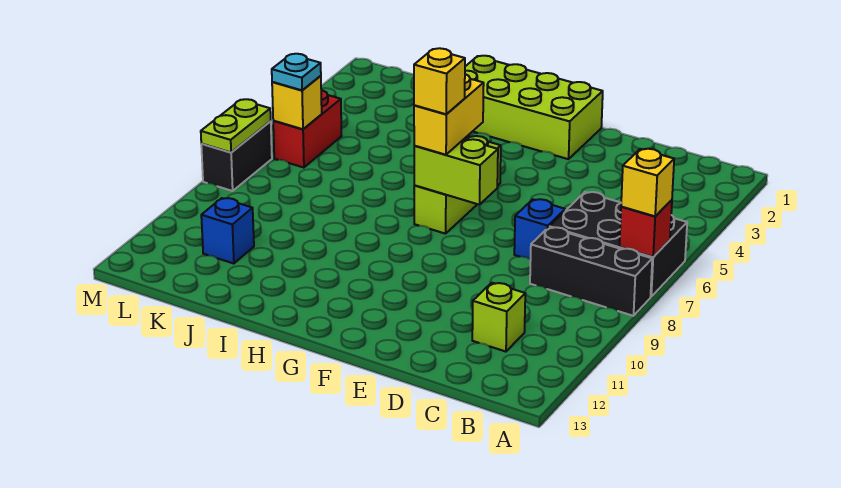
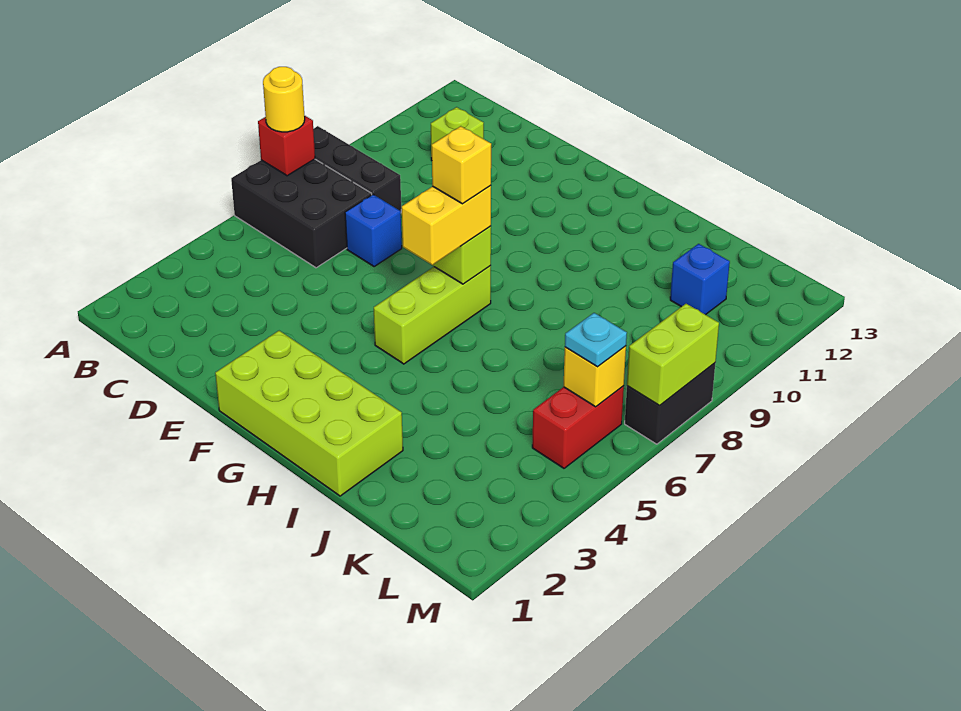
yellow 1x1 brick [621,149,674,216] -> yellow 1x1 round brick [263,67,305,132]
lime 1x2 plate [201,99,271,152] -> lime 1x2 brick [627,304,719,406]

